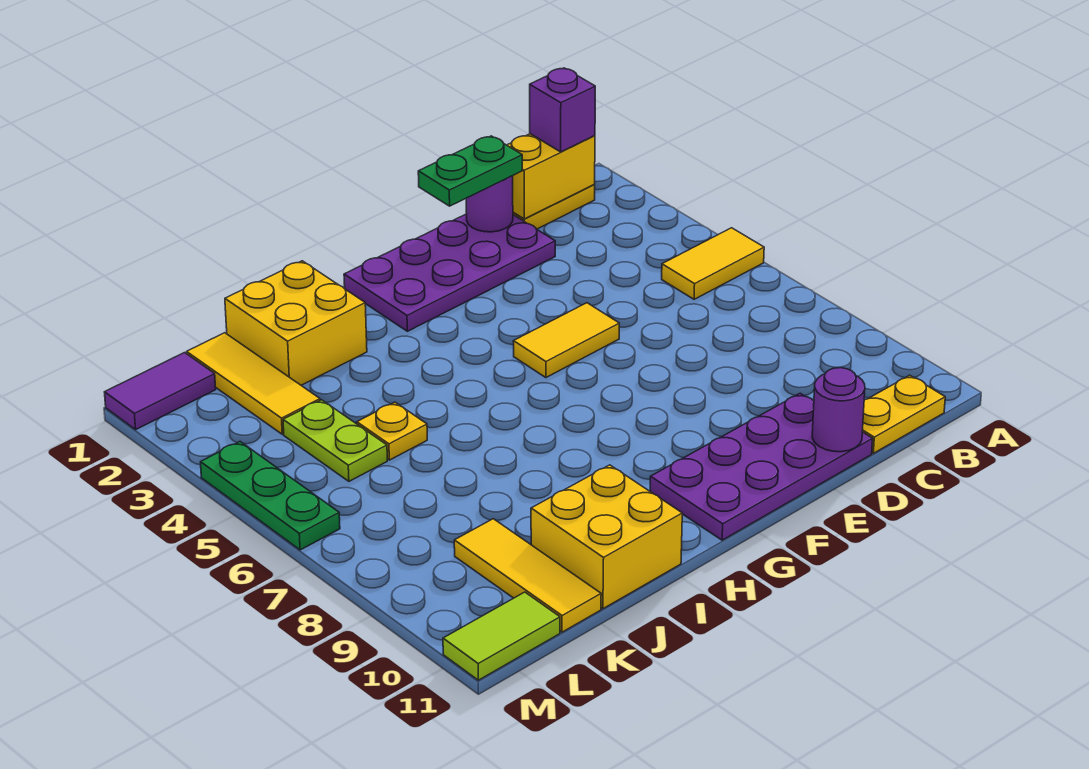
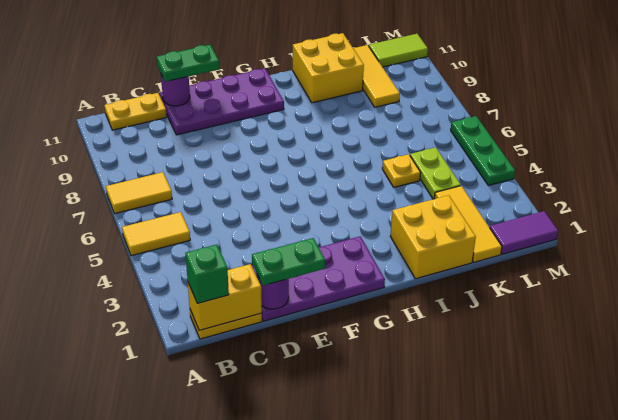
purple 1x1 brick [530,68,595,152] -> green 1x1 brick [186,245,229,303]
none -> green 1x2 plate [157,45,219,82]
yellow 1x2 tile [513,303,619,378] -> yellow 1x2 tile moved to [106,172,172,213]

